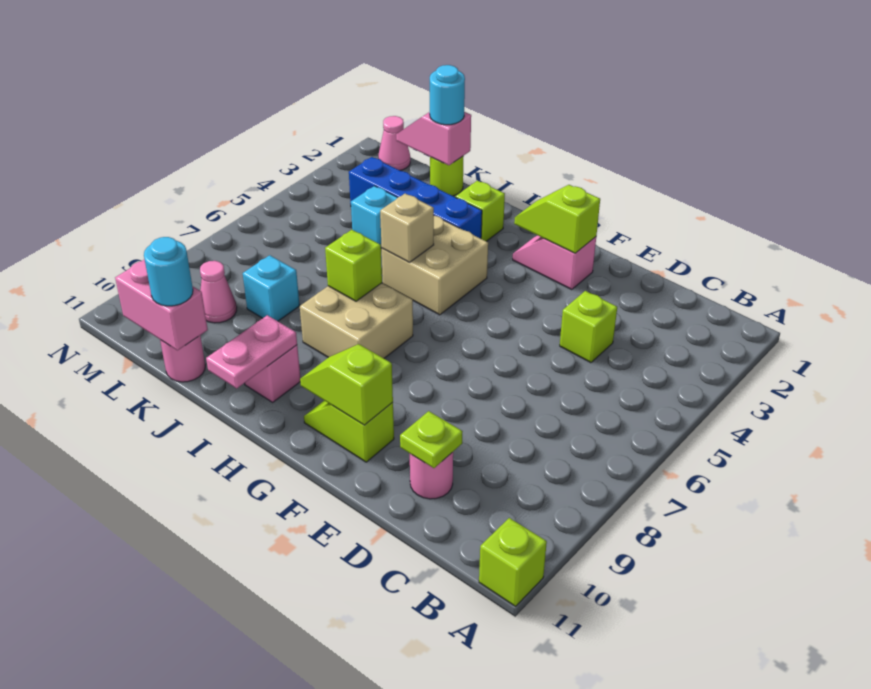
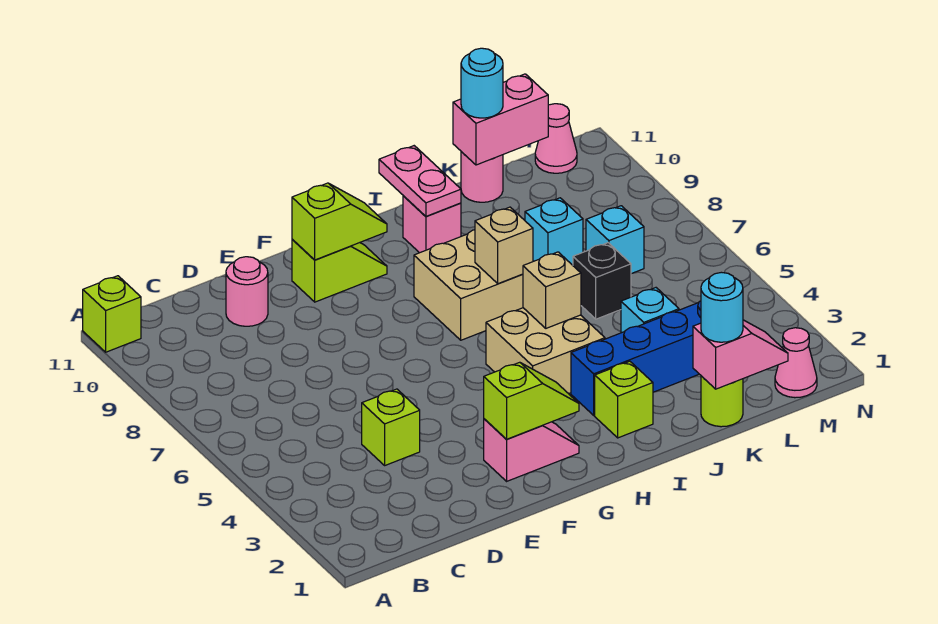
lime 1x1 plate [400,411,463,468] -> none
lime 1x1 brick [325,230,382,301] -> tan 1x1 brick [475,207,533,284]
none -> black 1x1 brick [573,243,631,319]
none -> cyan 1x1 brick [586,206,644,274]
pink 1x1 cone [200,261,237,323] -> pink 1x1 cone moved to [535,104,577,173]

